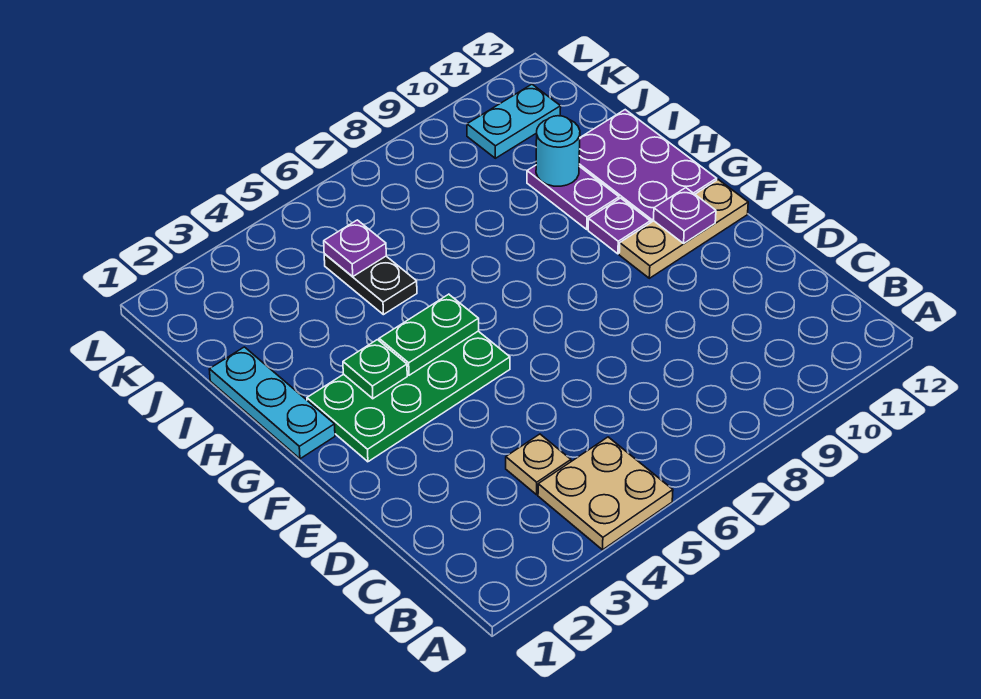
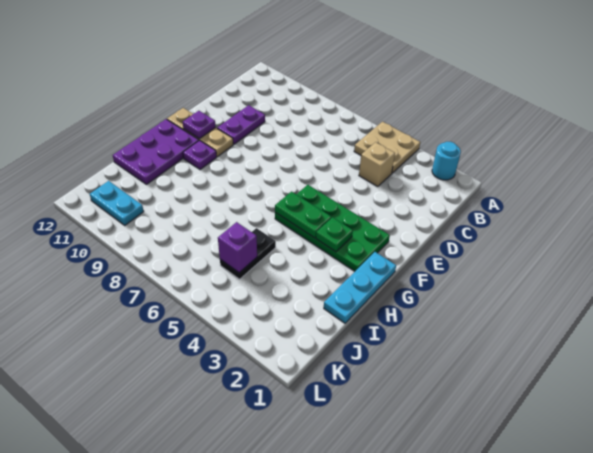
tan 1x1 plate [506,434,571,495] -> tan 1x1 brick [359,142,395,187]
purple 1x2 plate [527,165,619,229] -> purple 1x2 plate moved to [217,105,265,144]
cyan 1x1 round brick [536,116,580,186] -> cyan 1x1 round brick moved to [432,142,461,180]
purple 1x1 plate [324,220,386,277] -> purple 1x1 brick [218,222,257,273]

